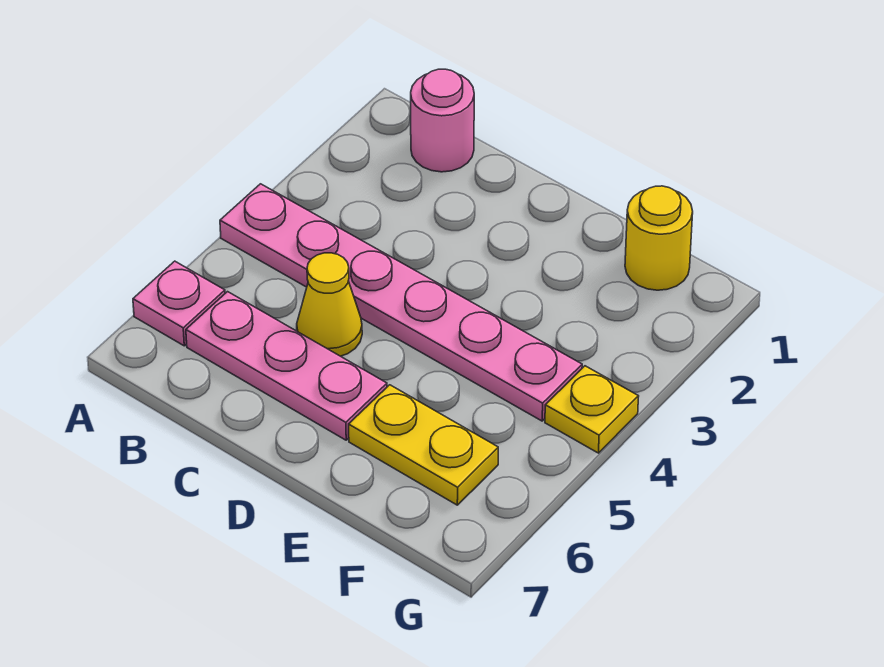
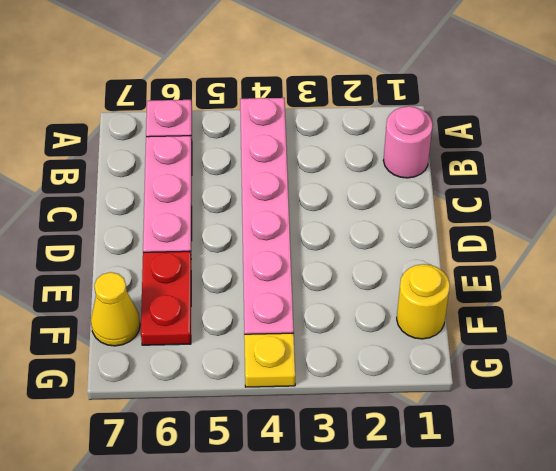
yellow 1x1 cone [297,253,362,356] -> yellow 1x1 cone moved to [91,272,140,346]
yellow 1x2 plate [349,385,498,505] -> red 1x2 plate [141,251,191,345]

